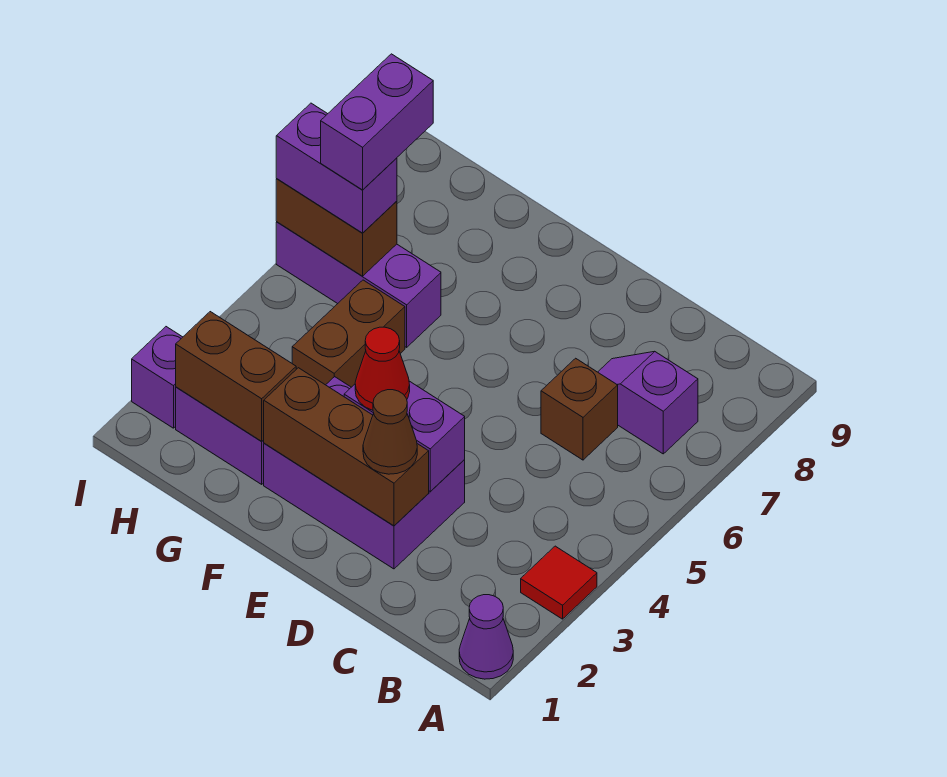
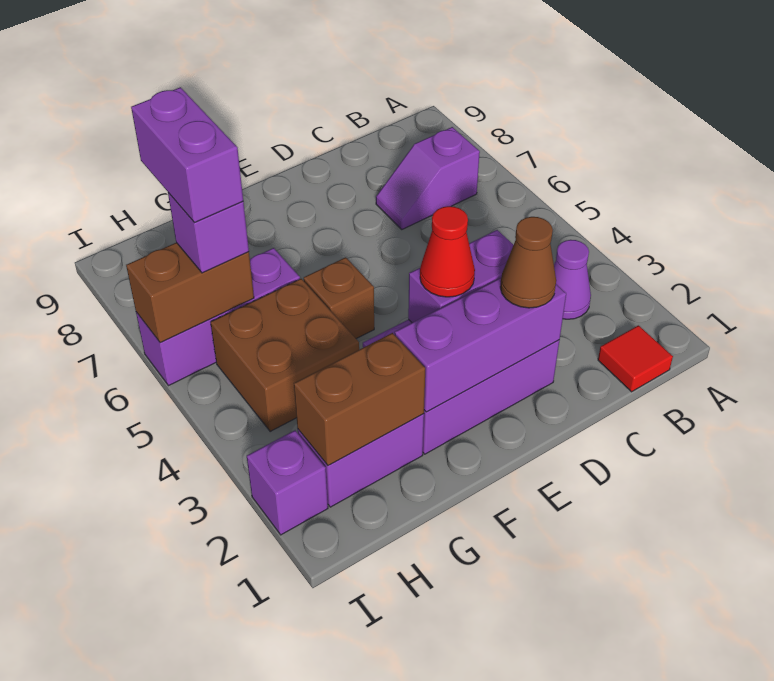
purple 1x1 cone [459,595,513,679] -> purple 1x1 cone moved to [554,240,591,319]
red 1x1 tile [521,546,597,619] -> red 1x1 tile moved to [598,325,673,392]
brown 1x1 brick [541,358,618,460] -> brown 1x1 brick moved to [304,257,374,339]
brown 1x3 brick [264,368,429,526] -> purple 1x3 brick [395,278,566,412]
brown 1x2 brick [292,280,405,387] -> brown 2x2 brick [210,279,359,432]
purple 1x2 brick [276,103,397,233] -> purple 1x1 brick [168,193,249,273]

